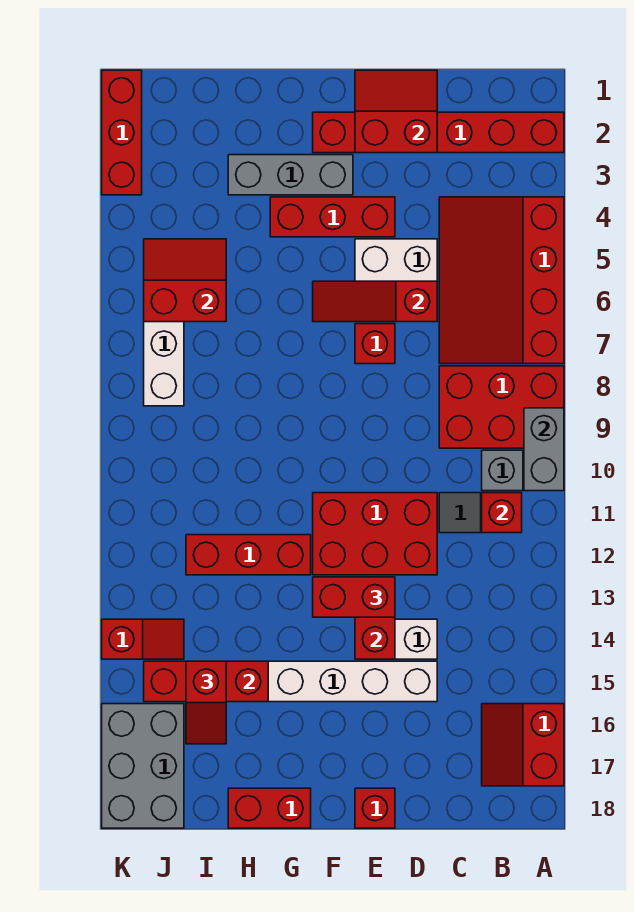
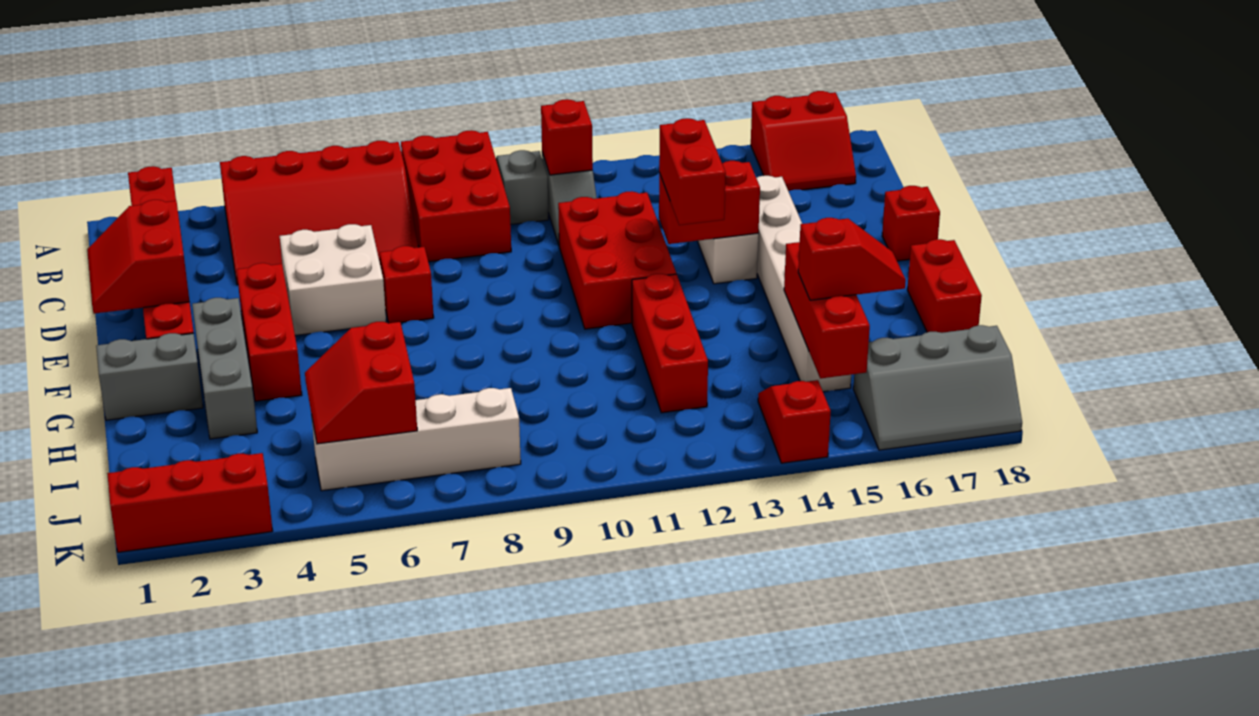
grey 1x2 brick [524,408,564,491] -> grey 1x2 brick moved to [96,333,203,420]
red 1x3 slope [313,281,437,322] -> none
grey 2x3 brick [102,704,184,828] -> grey 2x3 slope [853,325,1022,450]

